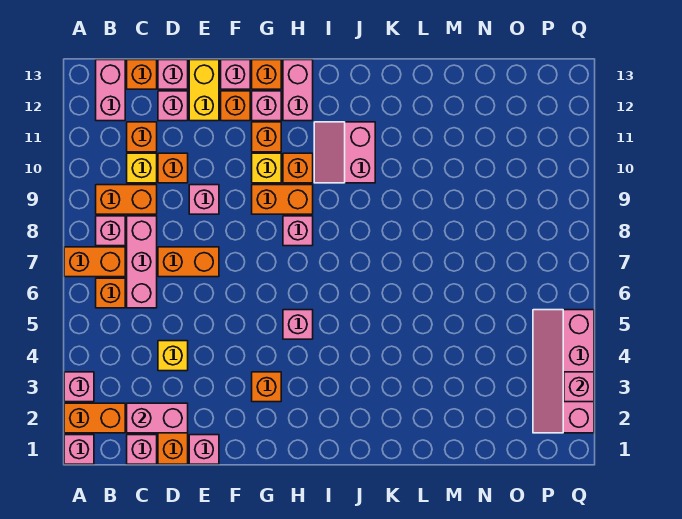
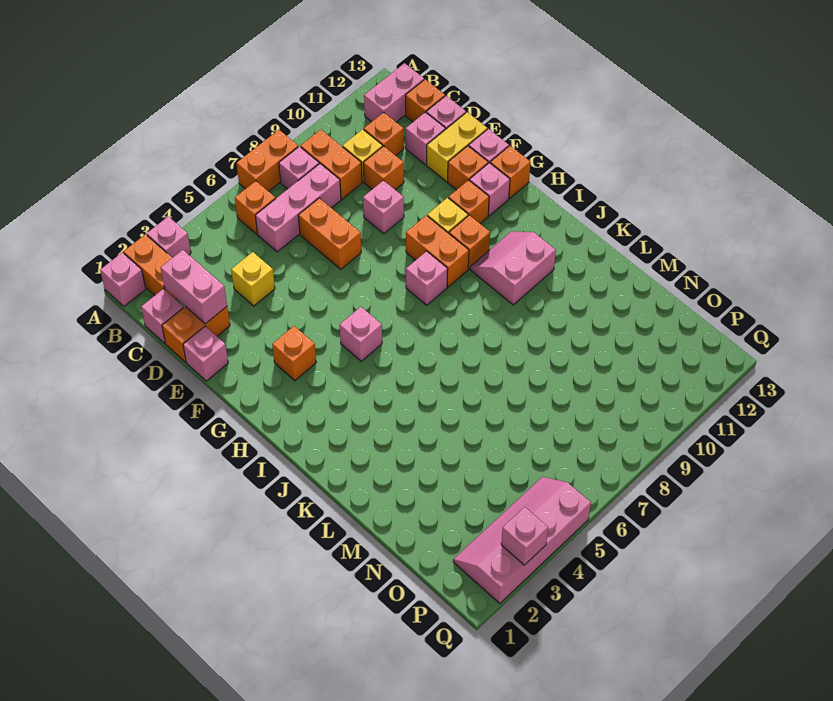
orange 1x2 brick [64,247,125,277] -> orange 1x2 brick turned to [236,130,298,191]
pink 1x2 brick [283,60,313,121] -> none

